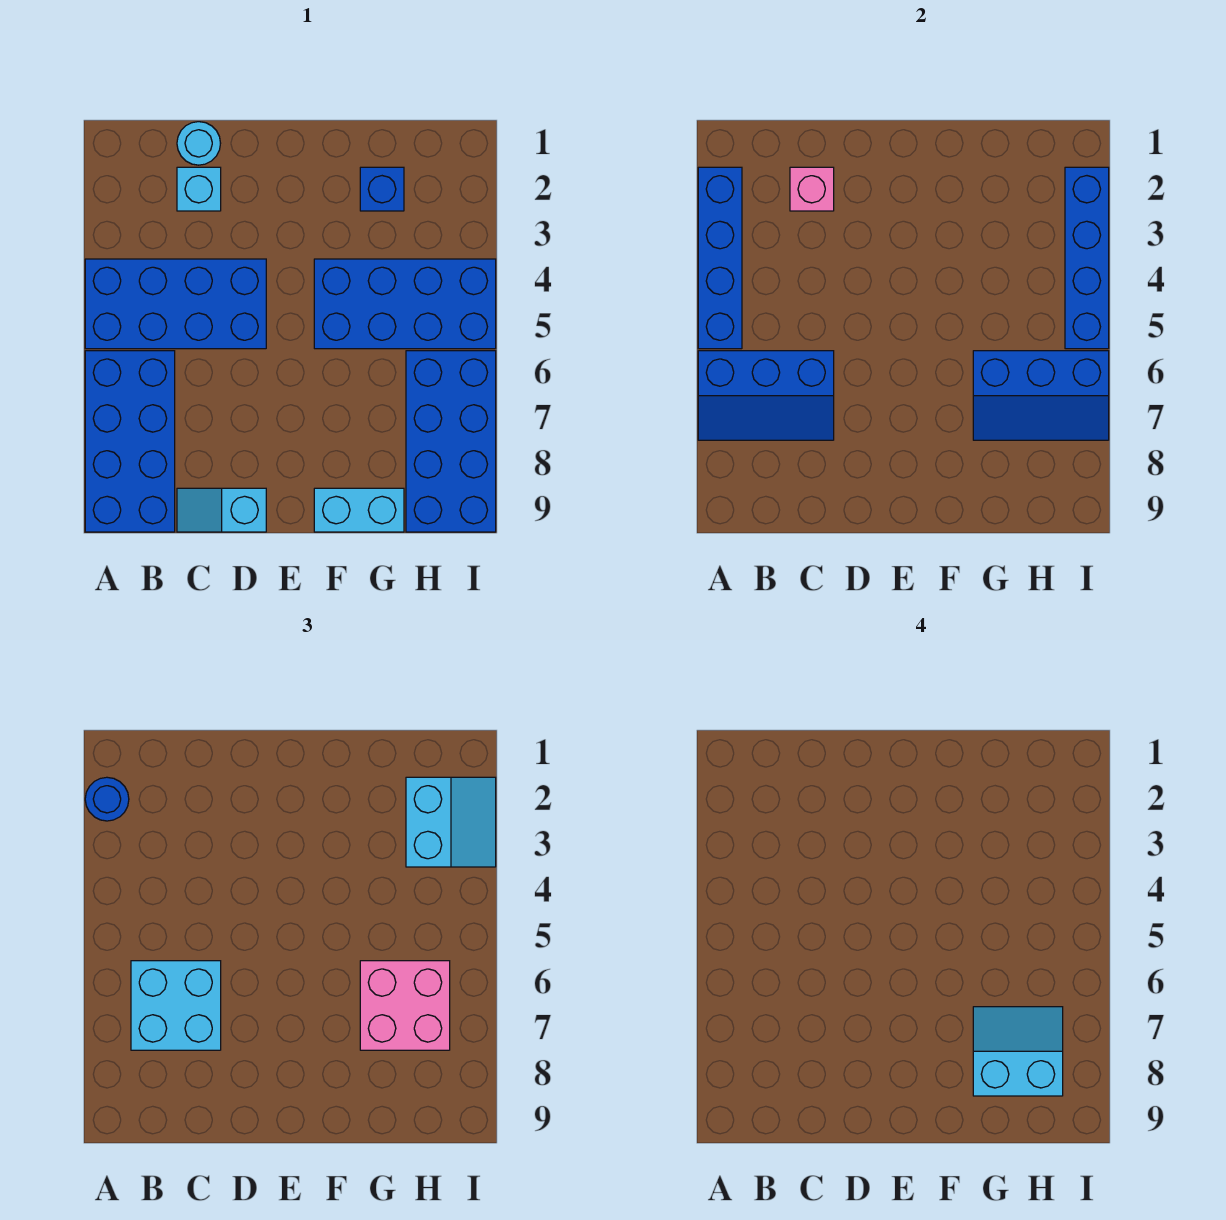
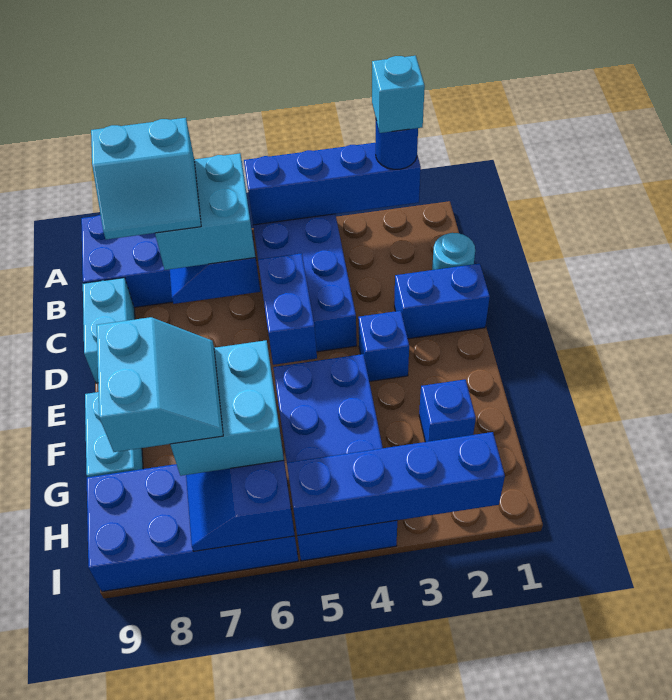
cyan 1x1 brick [177,167,221,211] -> cyan 1x1 brick moved to [372,56,425,133]
pink 1x1 brick [790,167,834,211] -> none
cyan 1x2 slope [177,488,266,532] -> cyan 1x2 brick [83,278,135,383]
none -> blue 1x2 brick [394,263,490,339]
none -> blue 1x2 brick [258,253,317,365]
none -> blue 1x1 brick [358,311,409,382]
pink 2x2 brick [360,961,450,1050] -> cyan 2x2 brick [170,340,284,476]
cyan 2x2 slope [406,777,496,867] -> cyan 2x2 slope moved to [91,118,201,239]

